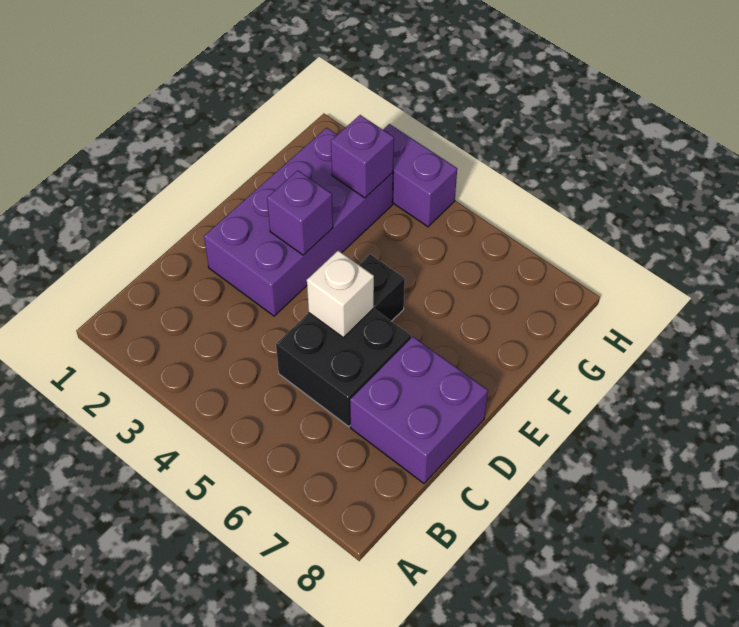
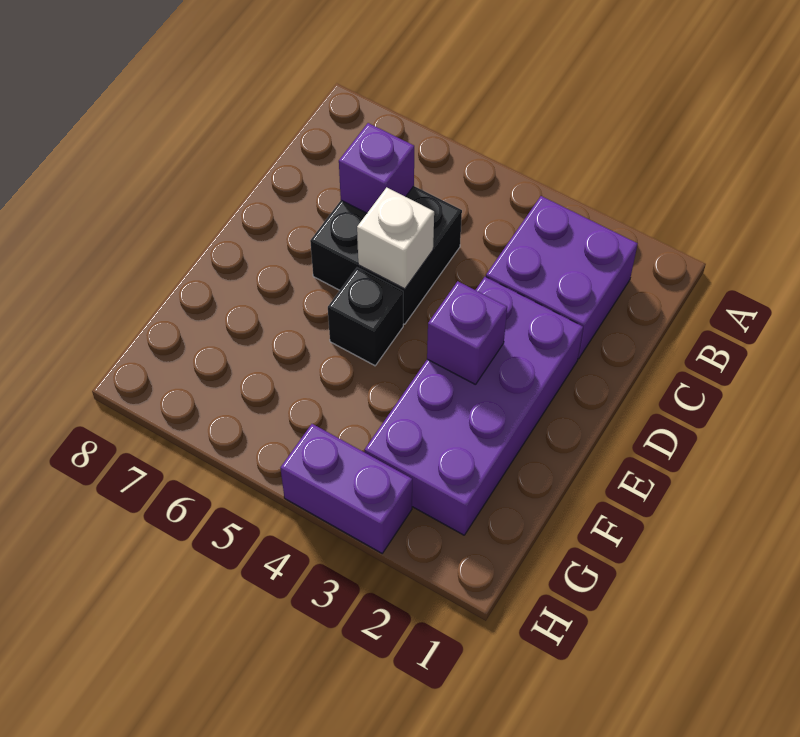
purple 2x2 brick [350,337,488,483] -> purple 2x2 brick moved to [486,196,638,359]
purple 1x1 brick [331,115,394,198] -> purple 1x1 brick moved to [339,123,414,213]

